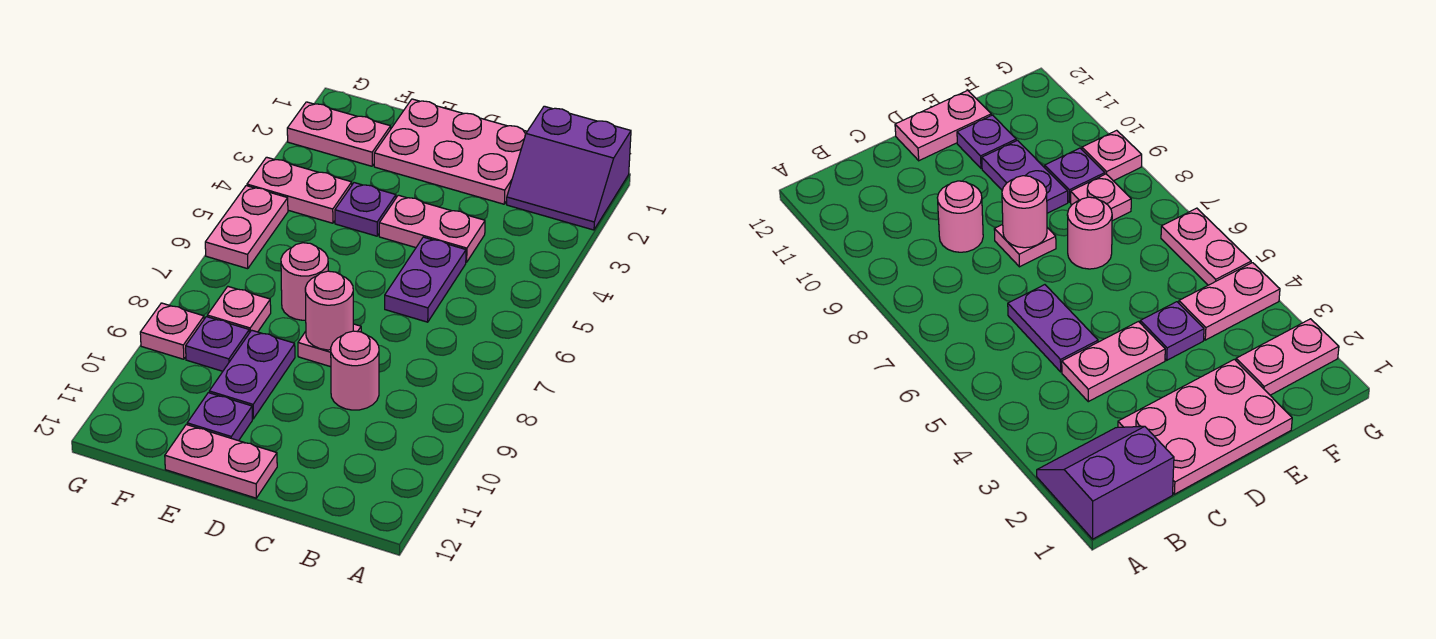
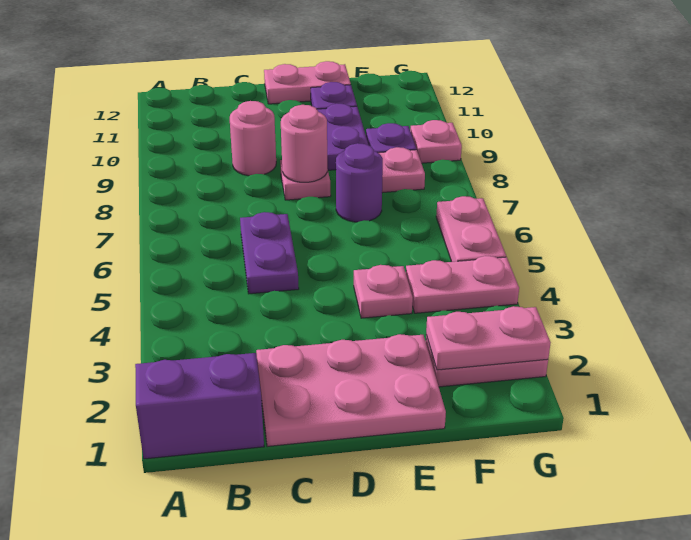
pink 1x2 plate [379,195,485,262] -> pink 1x2 plate moved to [426,306,551,370]
purple 1x1 plate [335,183,396,236] -> pink 1x1 plate [354,265,413,318]
pink 1x1 round brick [281,243,328,320] -> purple 1x1 round brick [336,143,383,222]

